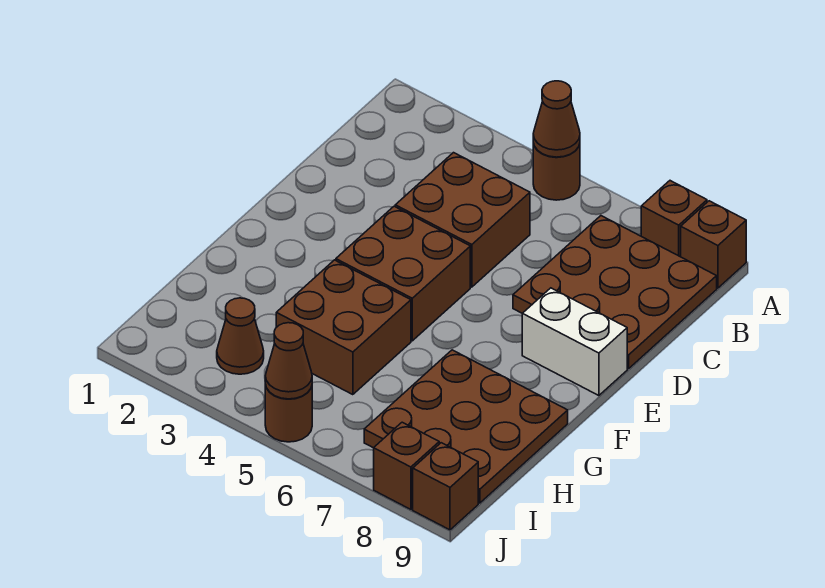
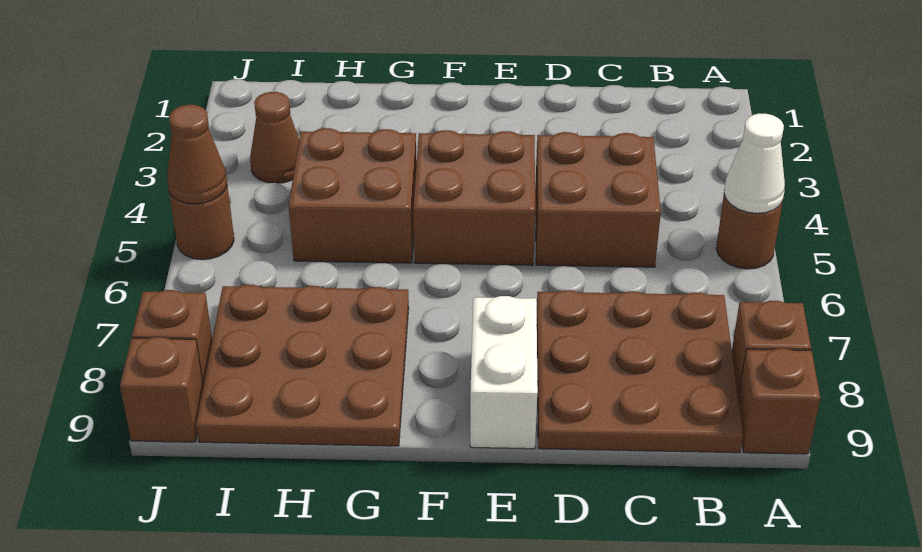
brown 1x1 cone [533,81,580,157] -> white 1x1 cone [724,113,785,213]

